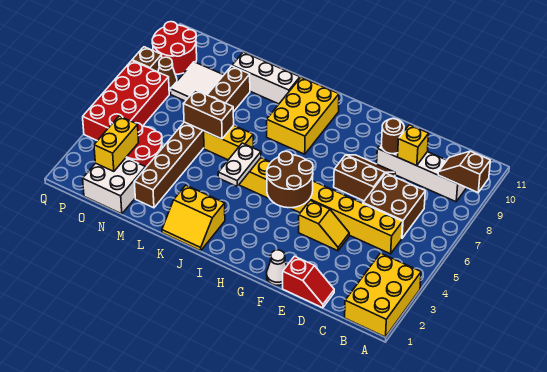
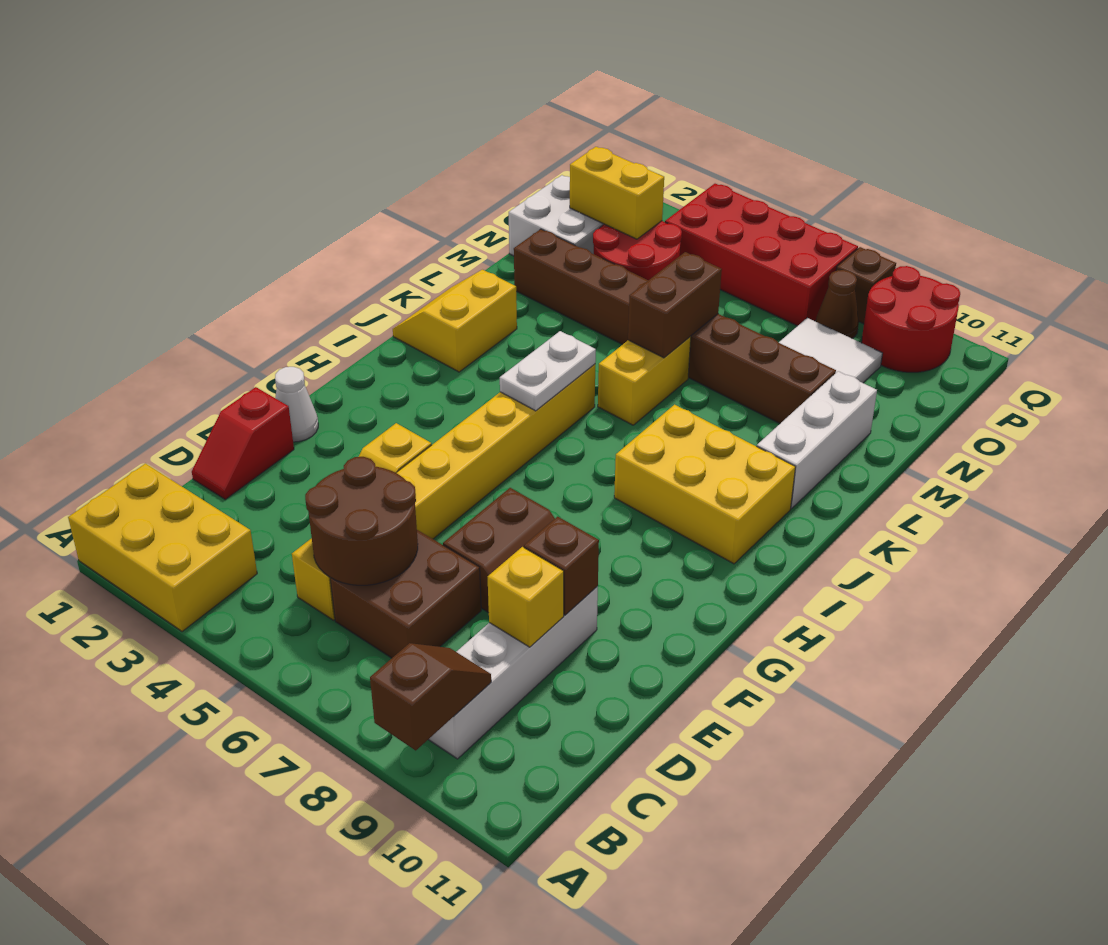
brown 1x1 round brick [381,119,404,154] -> brown 1x1 brick [524,517,599,615]
brown 2x2 round brick [267,151,313,208] -> brown 2x2 round brick moved to [305,457,418,585]
white 1x2 plate [218,143,261,186] -> white 1x2 plate turned to [500,331,596,411]

